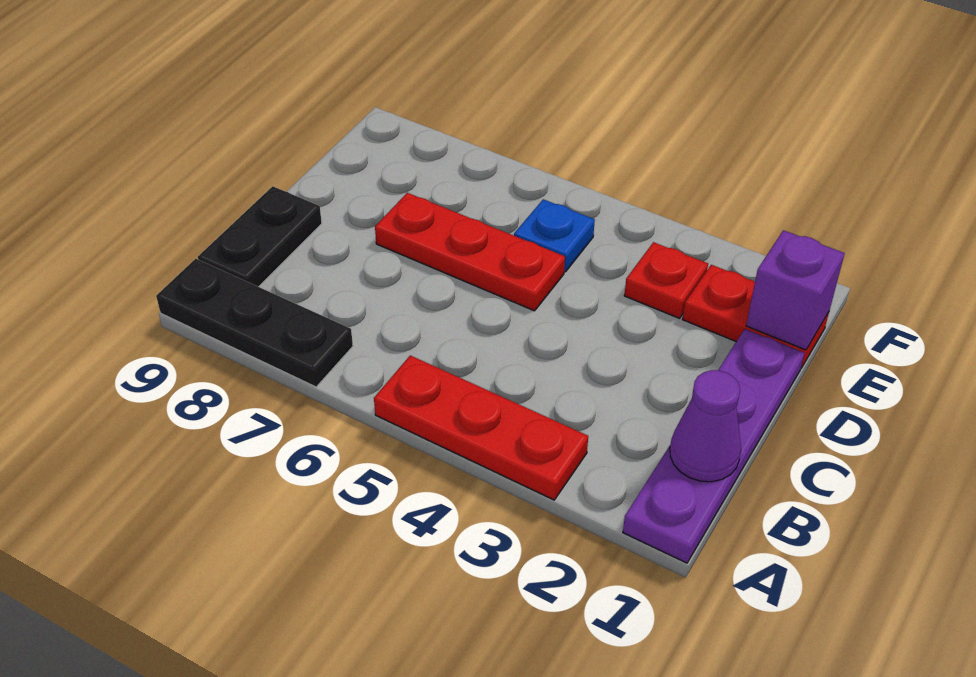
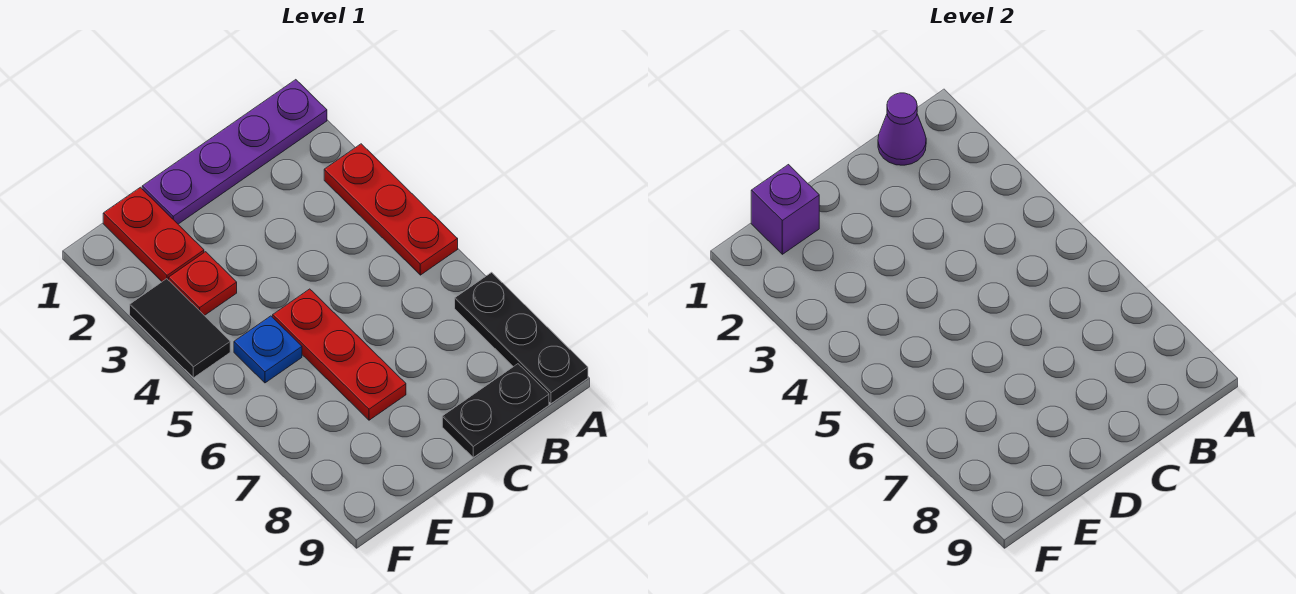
none -> black 1x2 tile [130,279,230,378]

